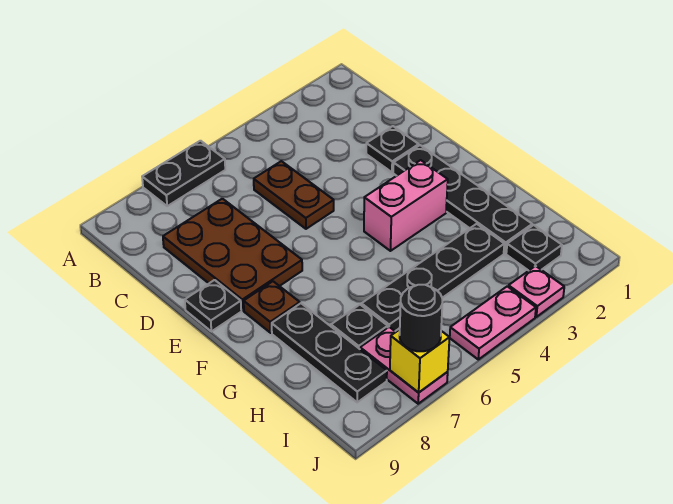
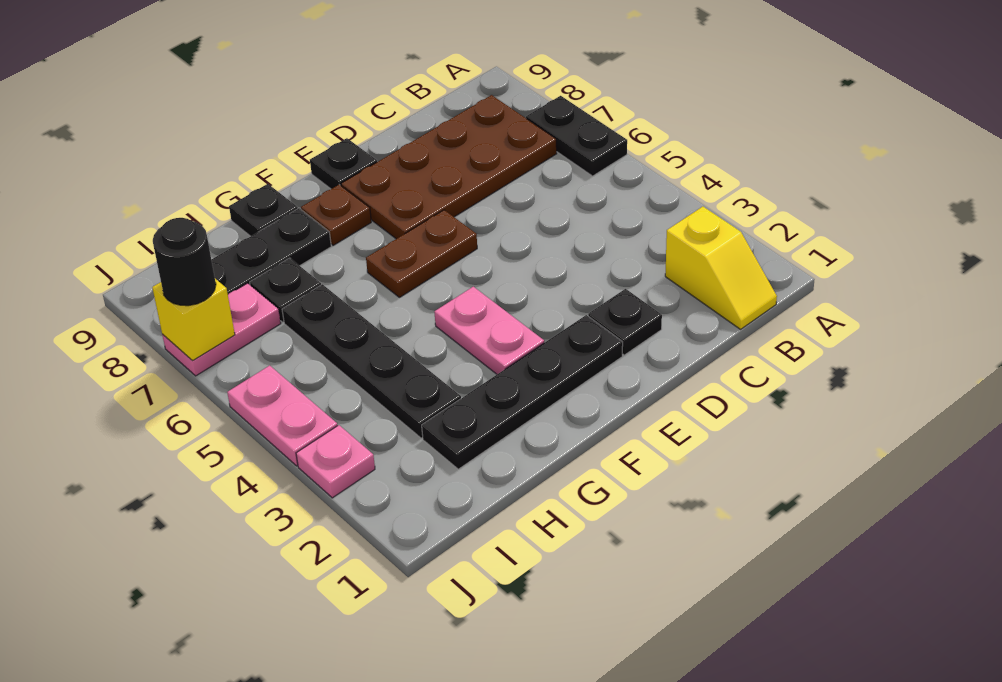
none -> yellow 1x2 slope [665,207,777,329]
brown 1x2 plate [254,161,334,229] -> brown 1x2 plate moved to [366,210,477,297]
brown 2x3 plate [163,199,302,310] -> brown 2x4 plate [341,95,557,239]
pink 1x2 brick [364,160,448,251] -> pink 1x2 plate [435,287,544,374]
black 1x1 plate [506,225,562,271] -> black 1x1 plate moved to [229,184,298,236]

